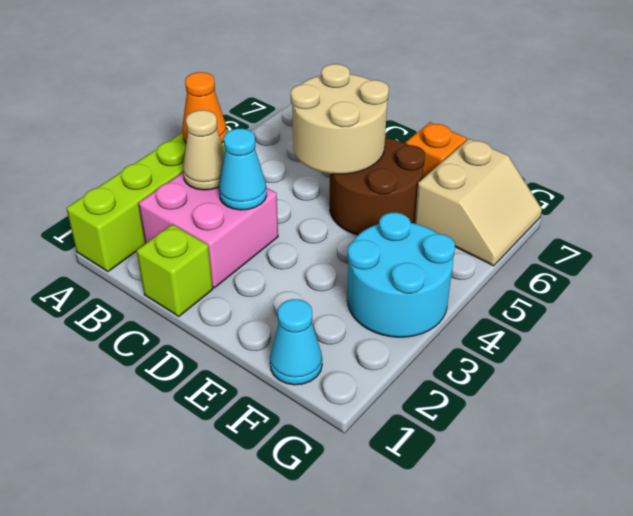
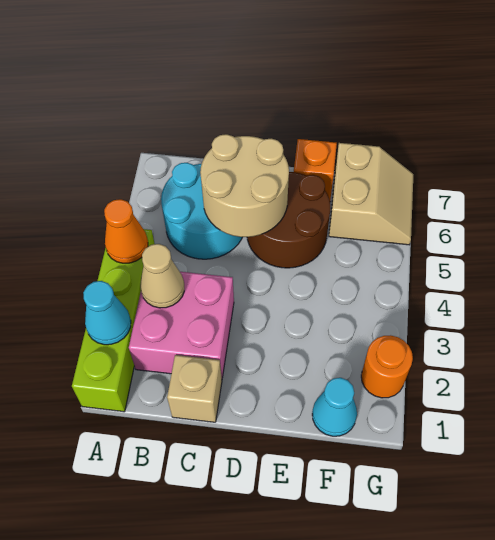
lime 1x1 brick [137,225,213,317] -> tan 1x1 brick [167,355,222,422]
cyan 1x1 cone [219,129,267,210] -> cyan 1x1 cone moved to [83,281,131,345]
cyan 2x2 round brick [347,213,455,337] -> cyan 2x2 round brick moved to [161,163,242,259]
none -> orange 1x1 round brick [361,335,413,398]

